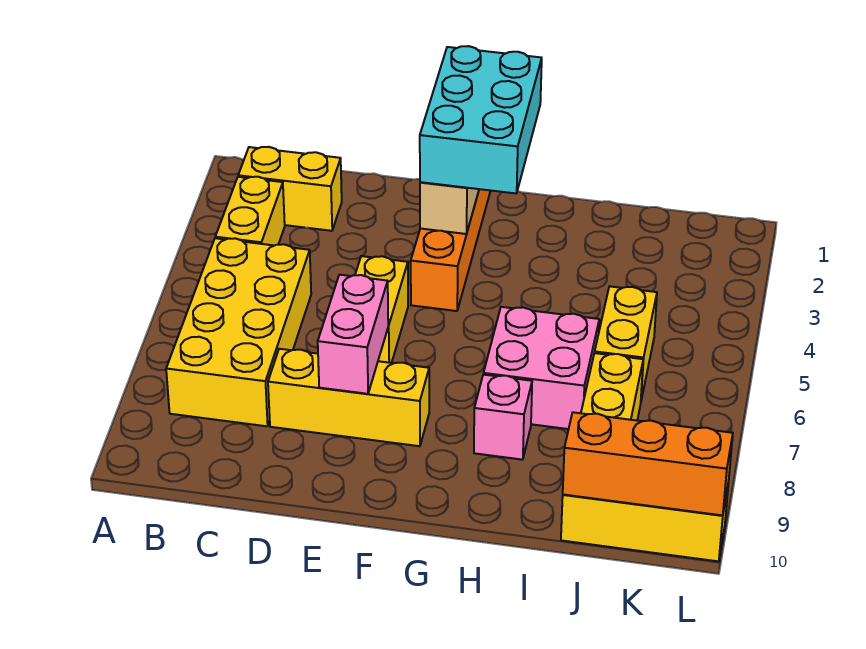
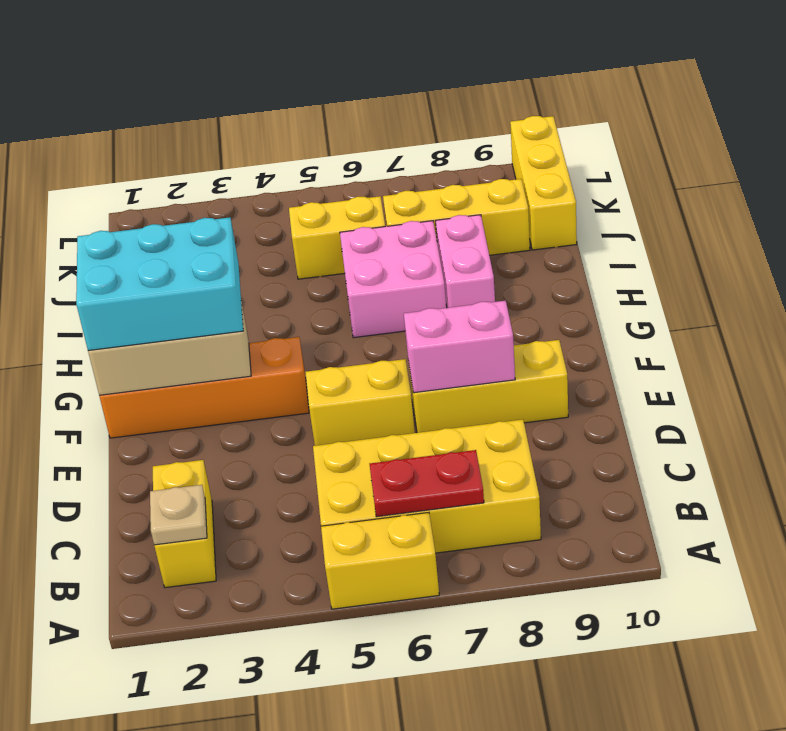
none -> tan 1x1 plate [150,485,207,545]
yellow 1x2 brick [215,177,285,245] -> yellow 1x2 brick moved to [321,513,439,609]
none -> red 1x2 plate [370,450,484,517]
yellow 1x3 brick [268,349,429,446] -> yellow 1x3 brick turned to [409,340,568,433]
pink 1x1 brick [474,375,532,460] -> pink 1x2 brick [436,215,495,308]
orange 1x3 brick [563,412,733,515] -> none

